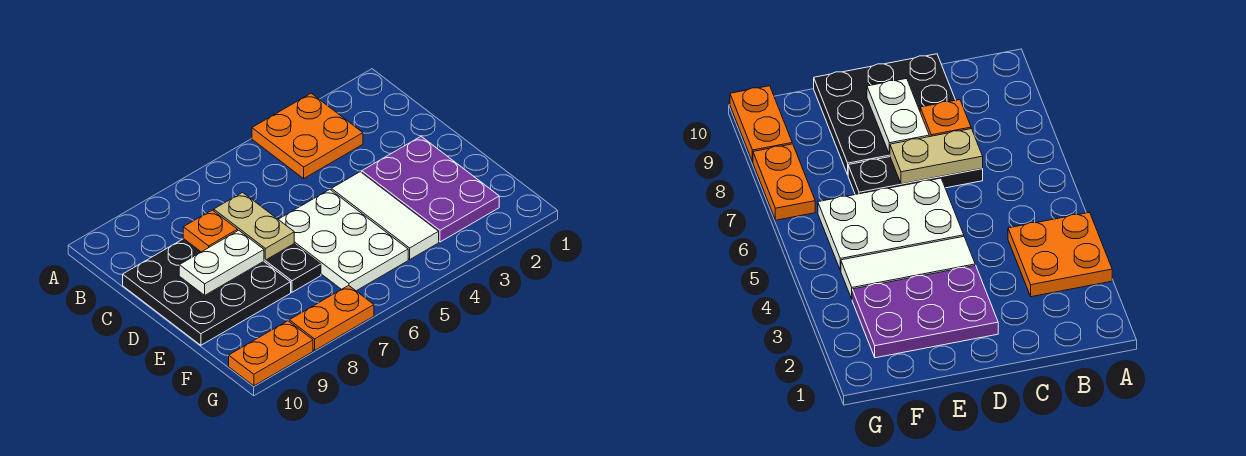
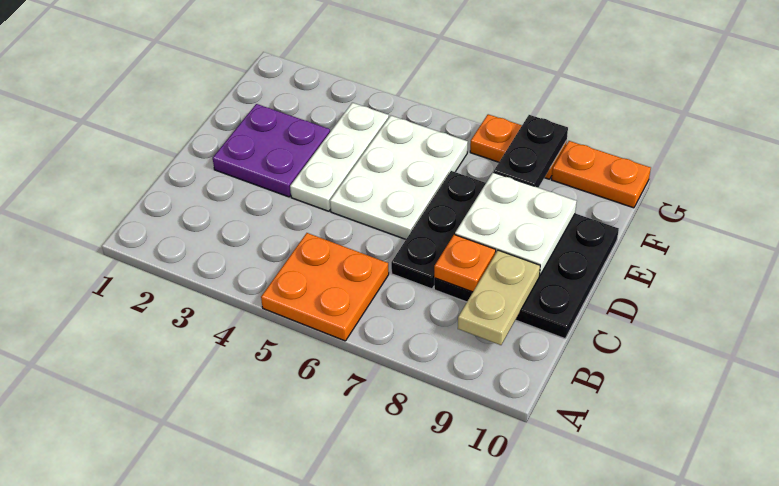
orange 2x2 plate [252,93,363,178] -> orange 2x2 plate moved to [261,233,389,341]
tan 1x2 plate [214,192,294,260] -> tan 1x2 plate moved to [458,250,540,345]
purple 2x3 plate [362,137,499,242] -> purple 2x2 plate [213,104,330,197]
white 1x3 tile [331,172,439,259] -> white 1x3 plate [290,103,389,211]
white 1x2 plate [179,230,264,295] -> white 2x2 plate [455,172,577,276]
none -> black 1x2 plate [494,115,568,188]

